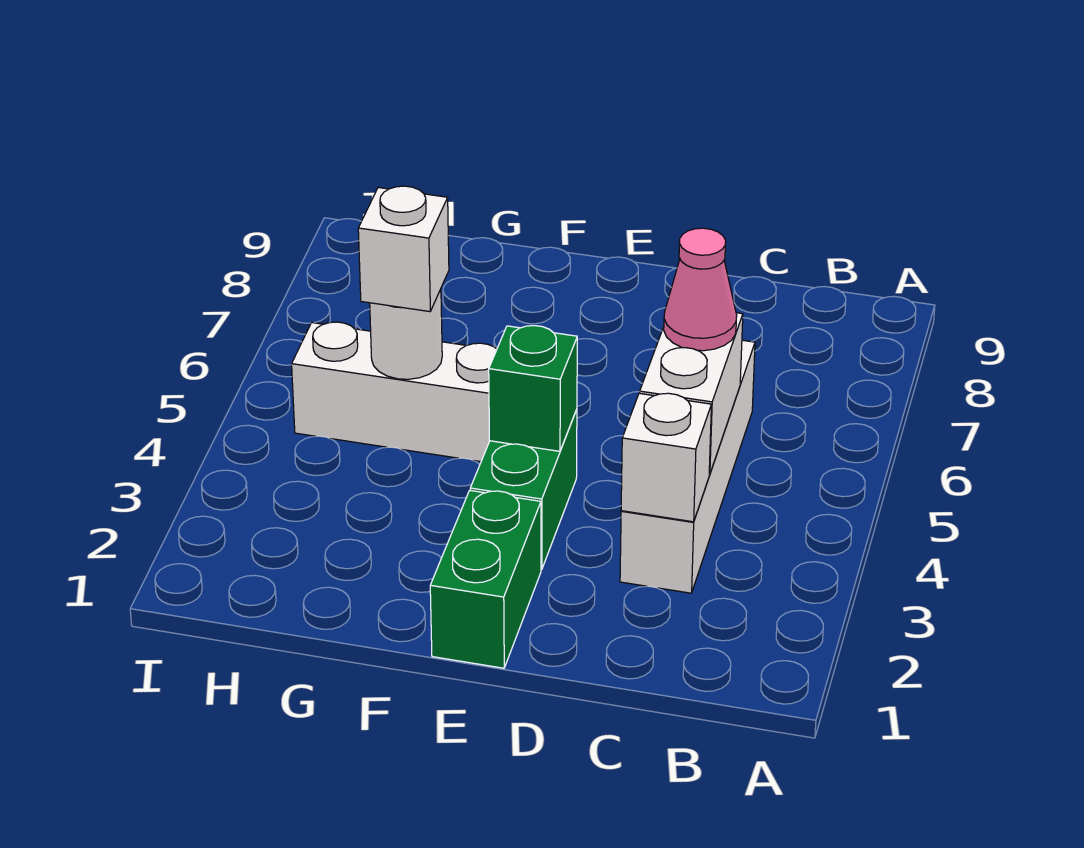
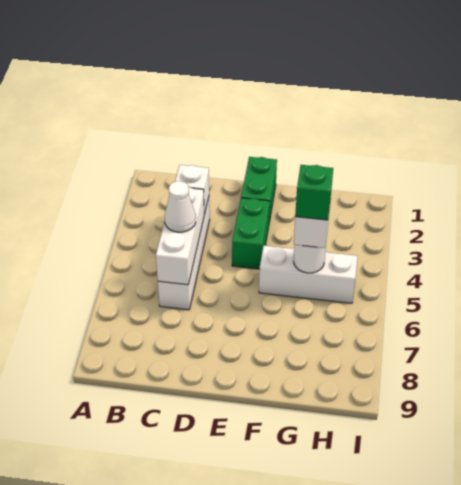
white 1x2 brick [640,313,743,474] -> white 1x3 brick [156,188,204,285]
pink 1x1 cone [664,228,737,351] -> white 1x1 cone [165,181,196,232]
green 1x1 brick [489,326,577,451] -> green 1x1 brick moved to [295,165,333,220]

